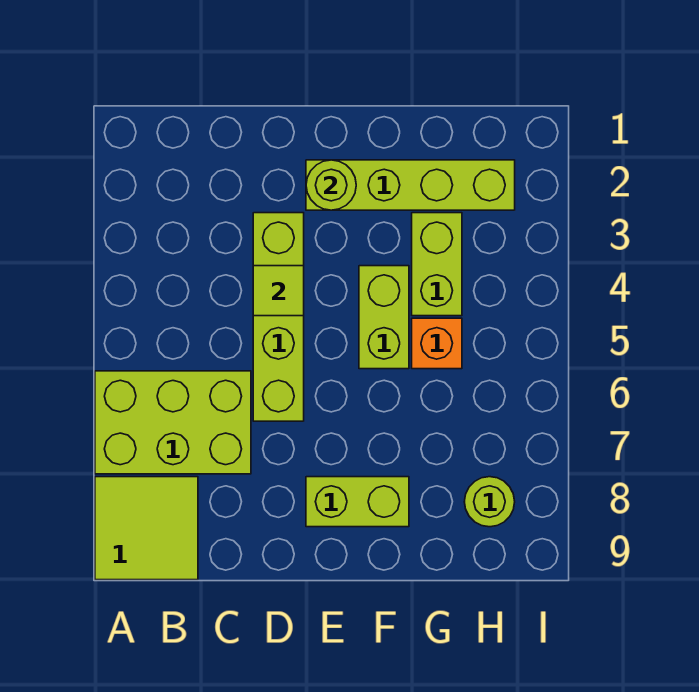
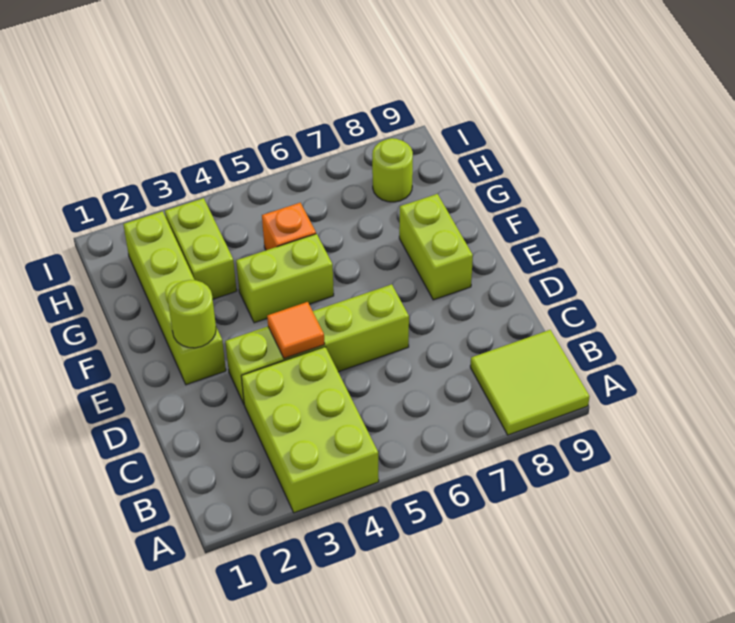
lime 2x3 brick [95,371,251,474] -> lime 2x3 brick moved to [241,347,379,513]
lime 1x1 tile [253,266,304,316] -> orange 1x1 tile [267,302,325,359]
lime 1x2 brick [412,213,462,316] -> lime 1x2 brick turned to [165,198,237,299]

